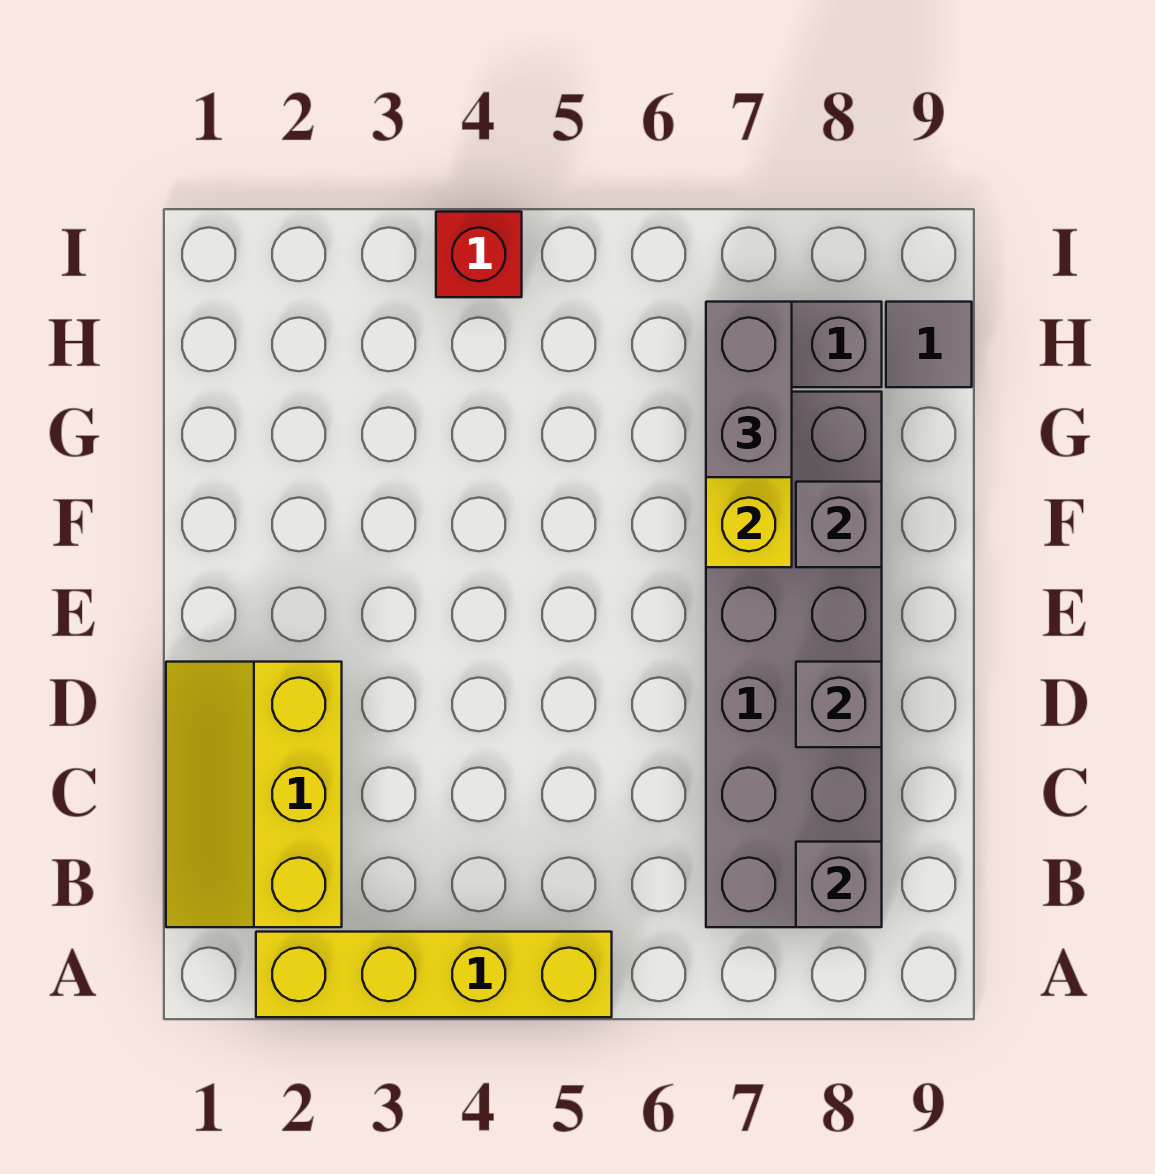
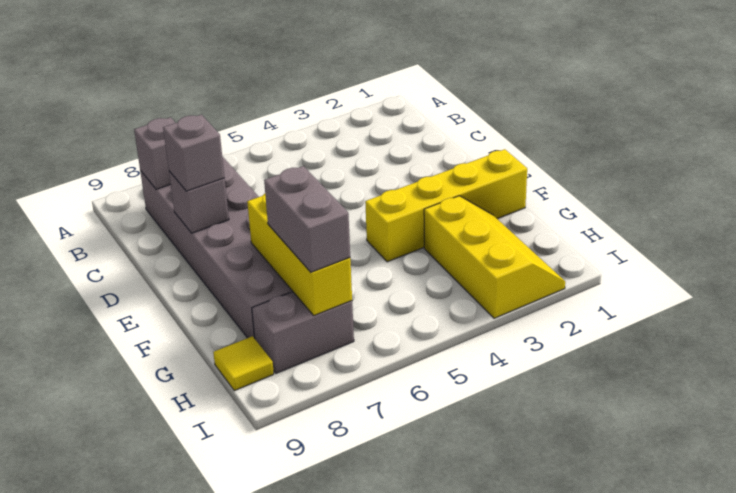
yellow 1x4 brick [256,932,612,1017] -> yellow 1x4 brick moved to [365,149,527,262]
yellow 2x3 slope [166,662,342,927] -> yellow 2x3 slope moved to [424,196,565,318]
grey 1x1 brick [796,482,882,567] -> grey 1x1 brick moved to [163,115,225,191]
grey 1x1 tile [886,302,972,387] -> yellow 1x1 tile [213,336,274,391]
red 1x1 brick [436,212,522,297] -> none

